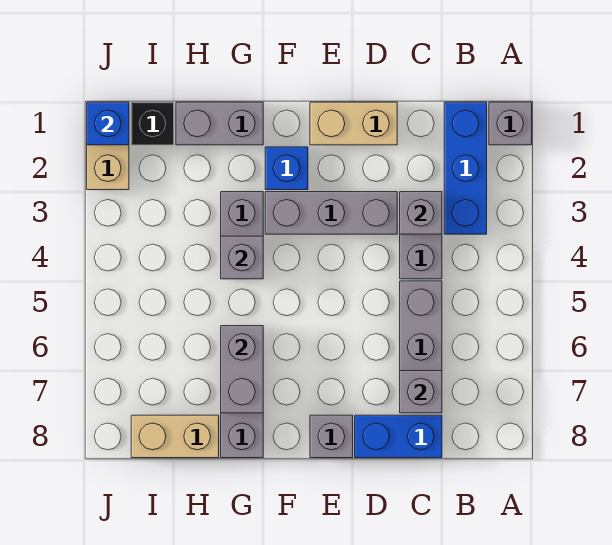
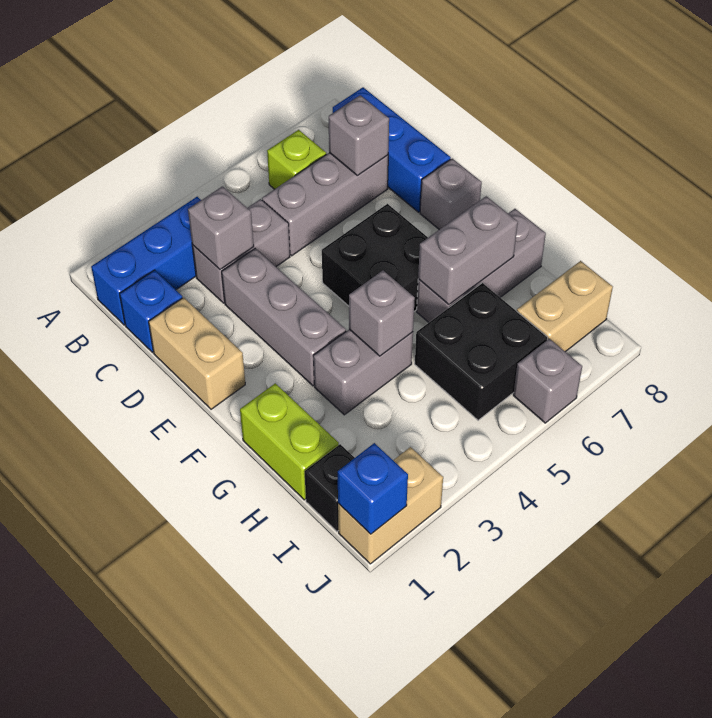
grey 1x1 brick [489,102,532,145] -> grey 1x1 brick moved to [513,339,582,423]
none -> lime 1x1 brick [267,130,326,189]
blue 1x2 brick [355,415,442,458] -> blue 1x3 brick [333,87,451,212]
none -> black 2x2 brick [322,204,428,311]
blue 1x1 brick [265,147,308,190] -> blue 1x1 brick moved to [120,270,182,353]
grey 1x2 brick [176,102,263,145] -> lime 1x2 brick [240,383,339,500]
none -> black 2x2 brick [415,283,548,420]
tan 1x2 brick [131,415,219,458] -> tan 1x2 brick turned to [517,261,613,352]

